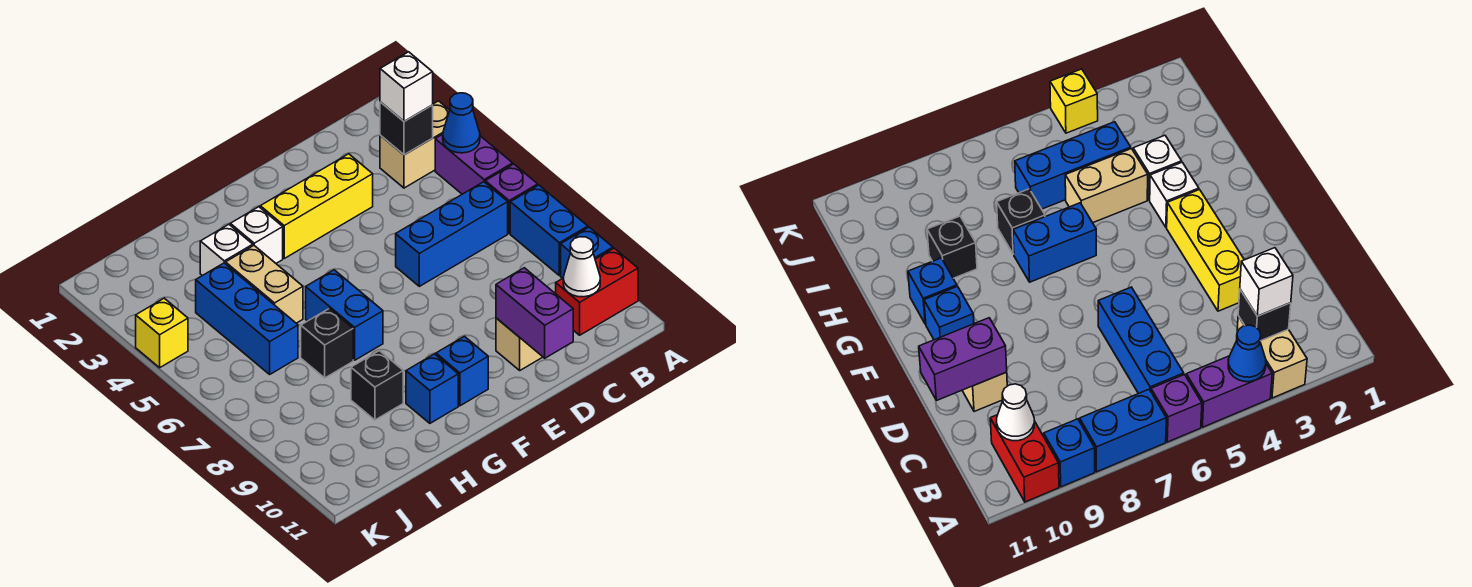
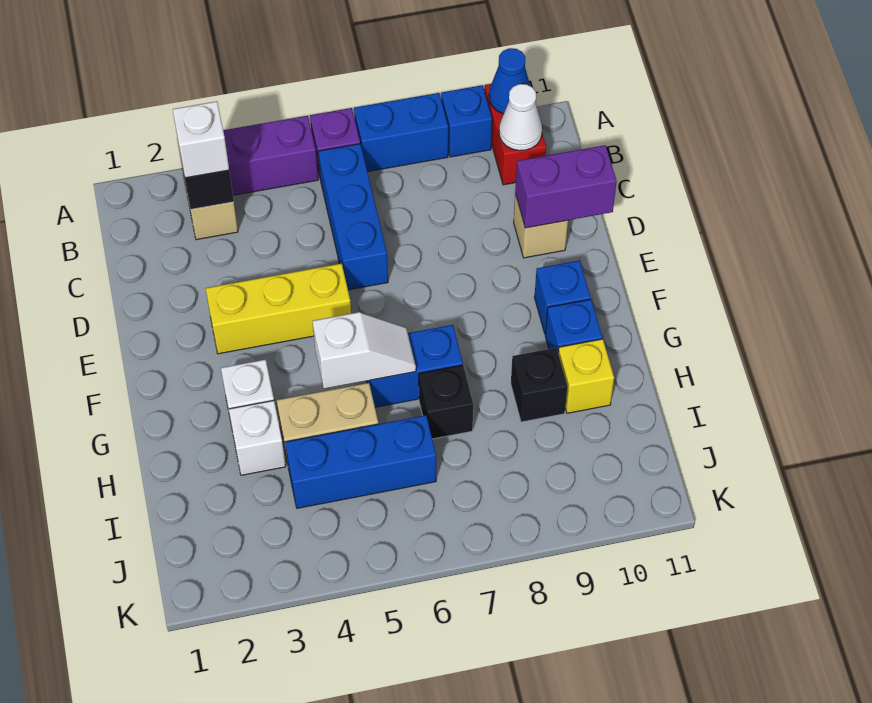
blue 1x1 cone [443,93,480,153] -> blue 1x1 cone moved to [489,48,530,114]
yellow 1x3 brick [260,154,373,258] -> yellow 1x3 brick turned to [206,263,351,354]
none -> white 1x2 slope [313,312,416,389]
yellow 1x1 brick [136,298,188,368] -> yellow 1x1 brick moved to [558,339,614,413]

